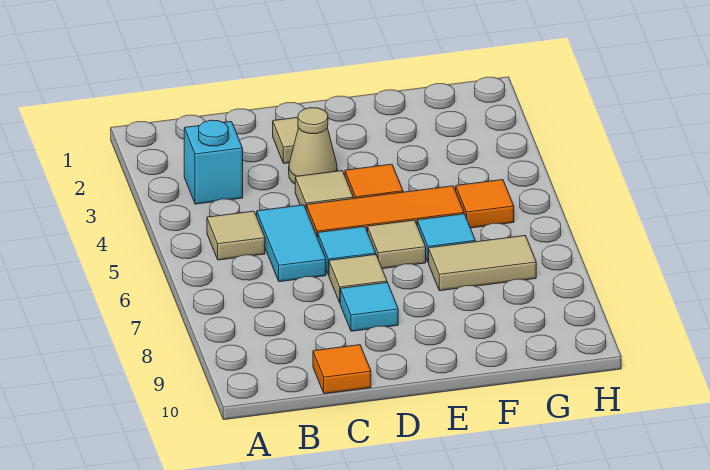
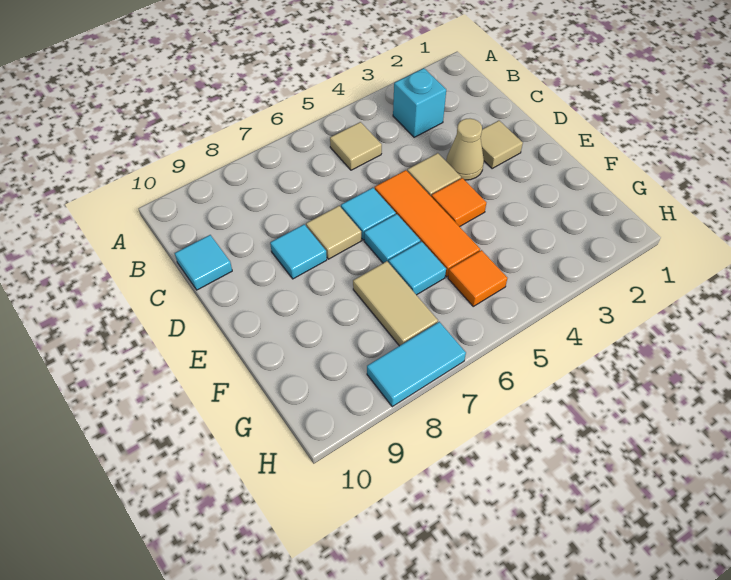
cyan 1x2 tile [257,205,326,282] -> cyan 1x2 tile moved to [367,322,466,407]
orange 1x1 tile [313,345,371,394] -> cyan 1x1 tile [175,235,232,290]
tan 1x1 tile [368,220,426,269] -> cyan 1x1 tile [364,214,420,263]

